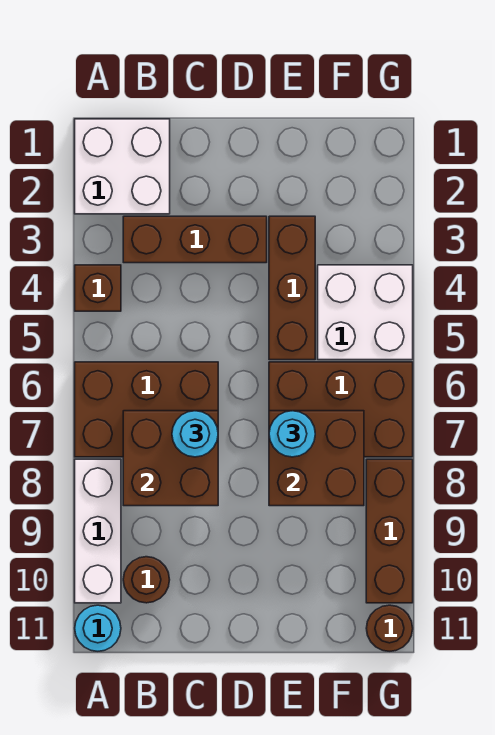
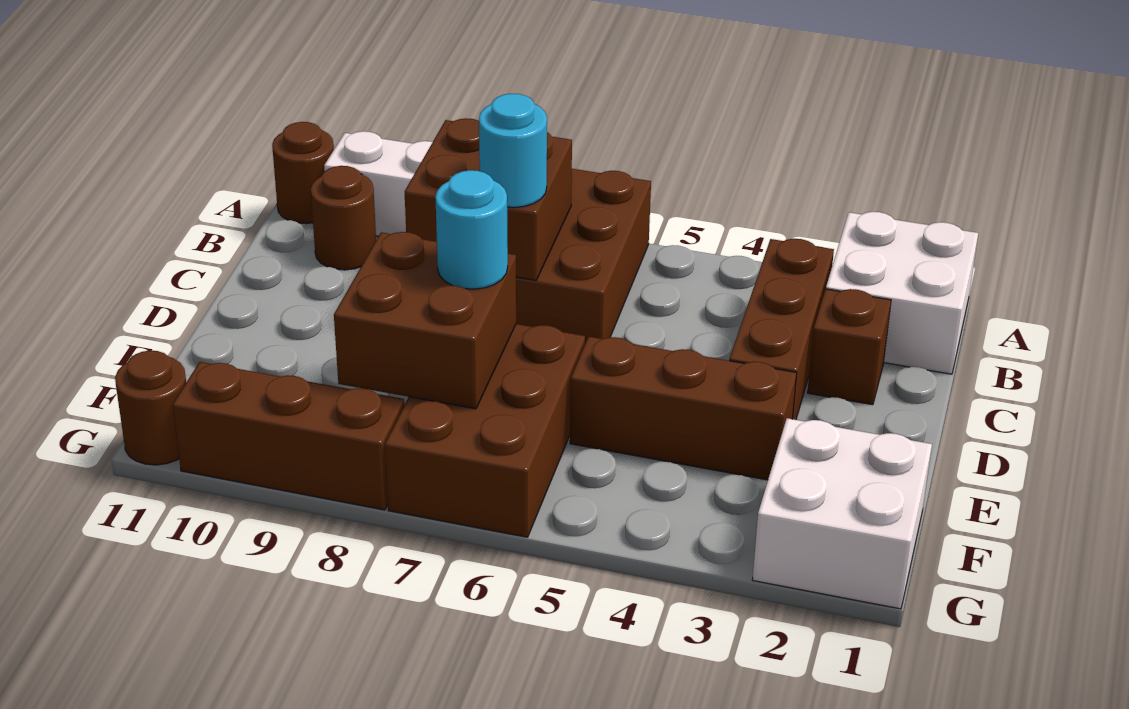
brown 1x1 brick [75,265,121,311] -> brown 1x1 brick moved to [807,289,891,405]
cyan 1x1 round brick [75,605,121,651] -> brown 1x1 round brick [272,122,334,224]
white 2x2 brick [318,265,413,360] -> white 2x2 brick moved to [752,418,932,609]

